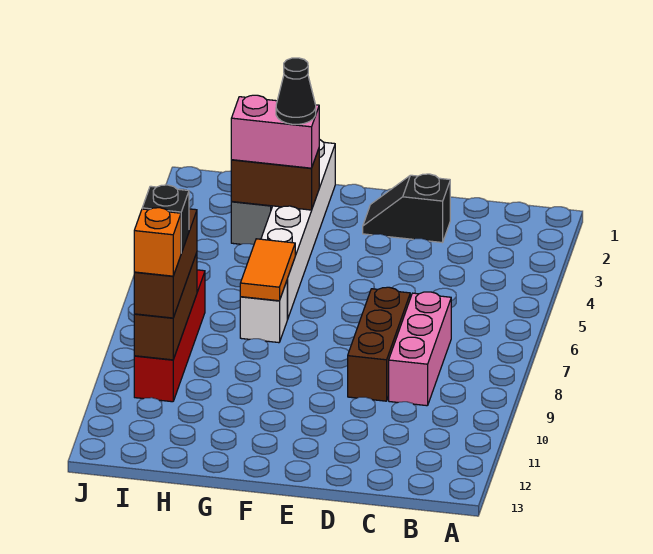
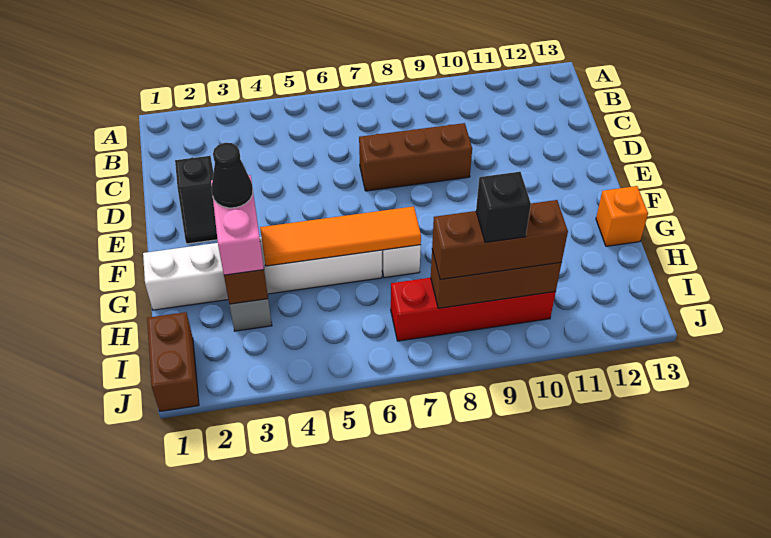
pink 1x3 brick [389,292,451,406] -> none
orange 1x2 tile [240,239,295,301] -> orange 1x4 tile [260,206,421,266]
none -> brown 1x2 brick [147,312,199,411]
orange 1x1 brick [134,208,181,276] -> orange 1x1 brick moved to [596,186,648,246]

